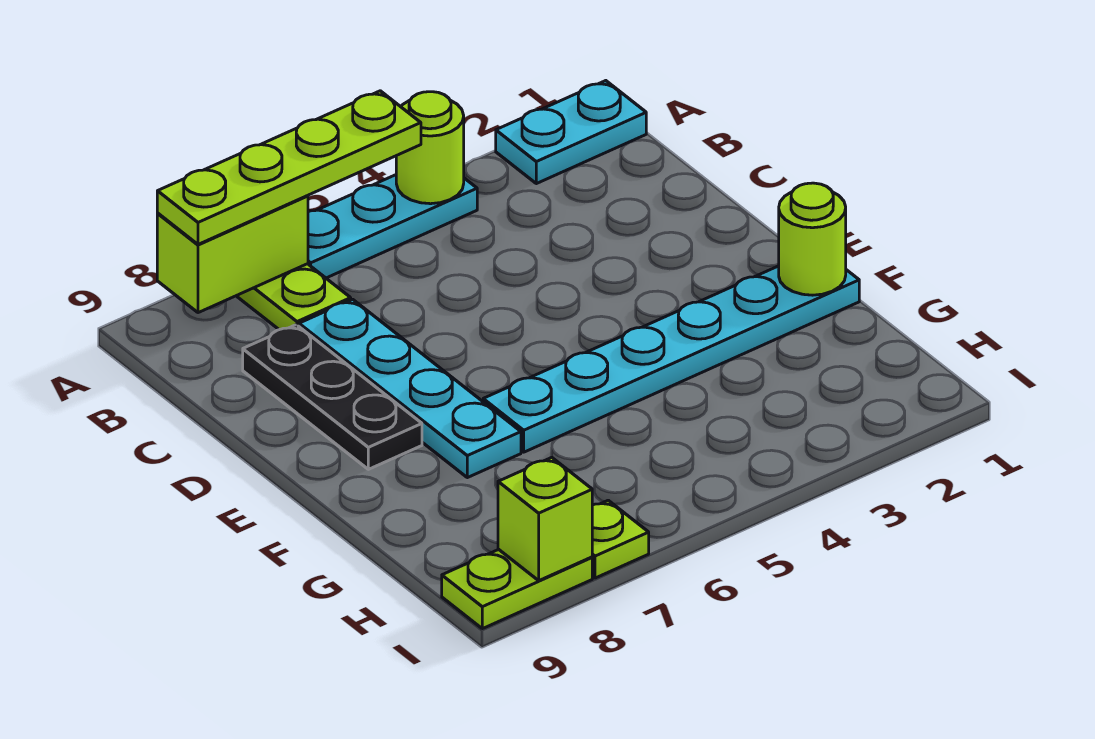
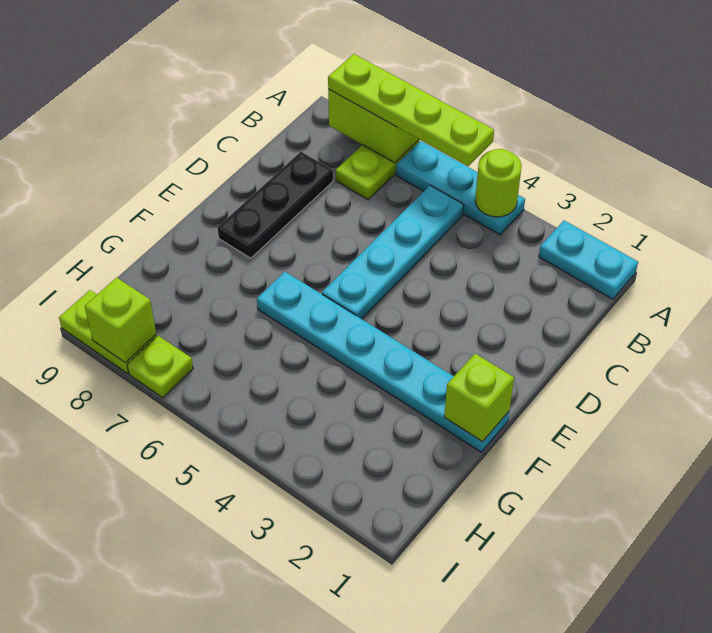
cyan 1x4 plate [299,299,521,478] -> cyan 1x4 plate moved to [322,186,464,319]
lime 1x1 round brick [779,183,846,295] -> lime 1x1 brick [444,354,514,442]

